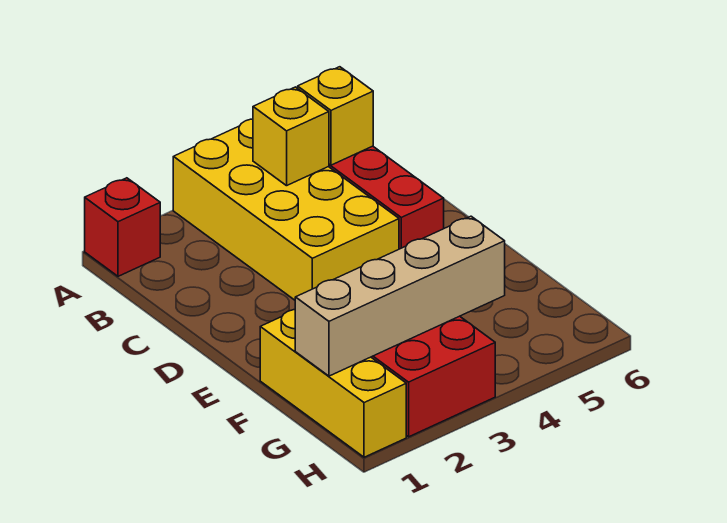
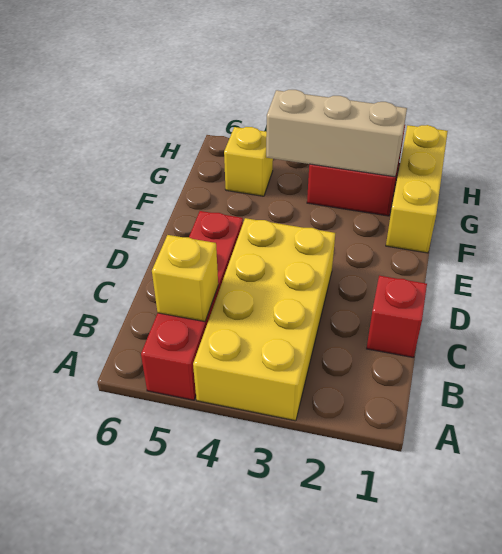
red 1x1 brick [85,178,160,276] -> red 1x1 brick moved to [367,276,427,357]
yellow 1x1 brick [253,87,329,186] -> yellow 1x1 brick moved to [224,127,273,196]
tan 1x4 brick [295,216,505,376] -> tan 1x3 brick [266,90,407,177]

